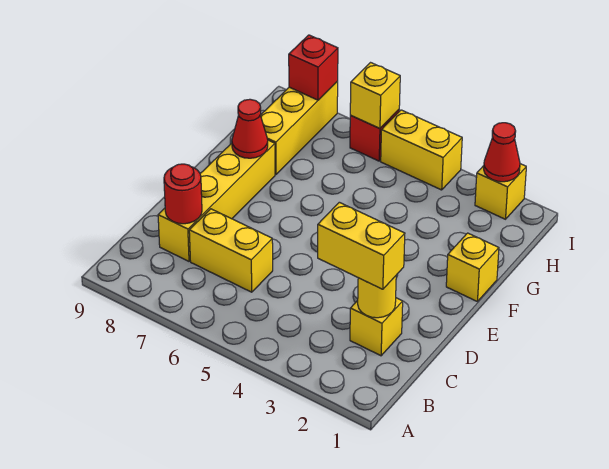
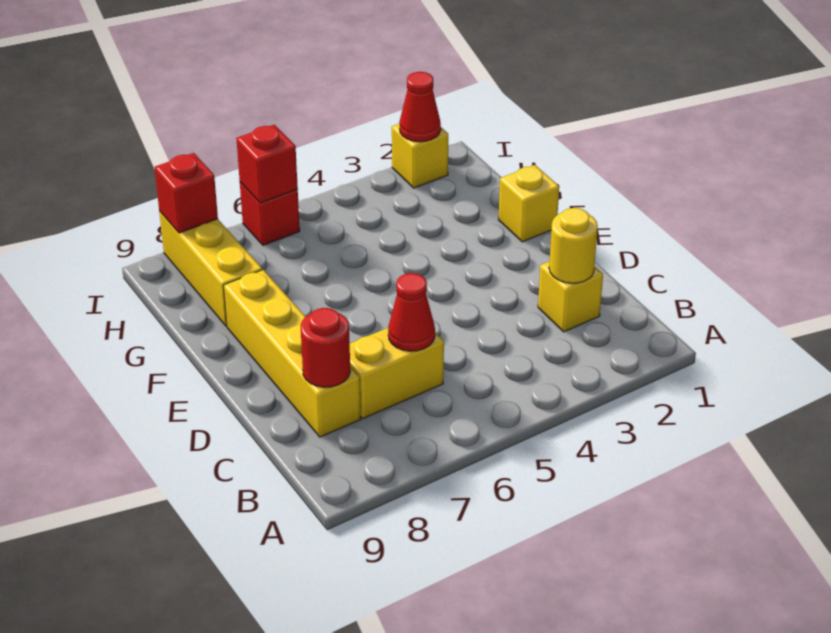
yellow 1x2 brick [318,202,405,289] -> none
red 1x1 cone [232,99,268,158] -> red 1x1 cone moved to [388,273,435,351]
yellow 1x2 brick [381,110,462,190] -> none
yellow 1x1 brick [350,63,400,128] -> red 1x1 brick [236,125,298,203]

